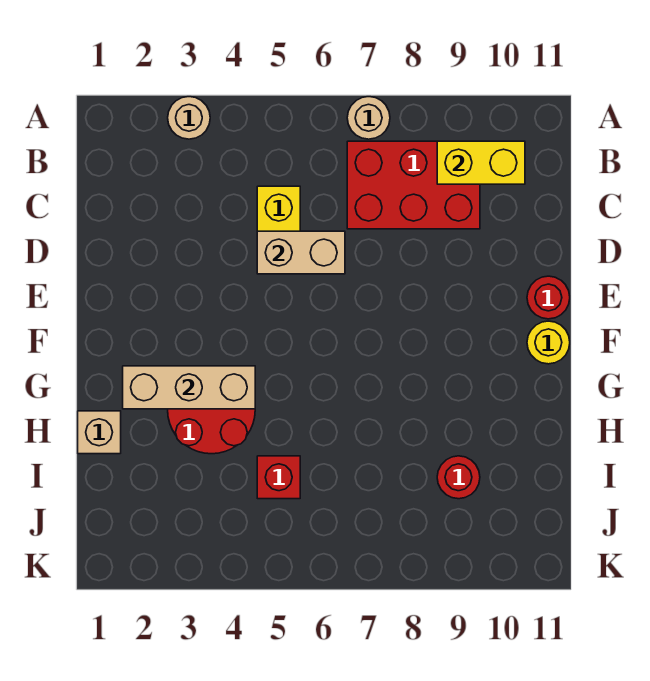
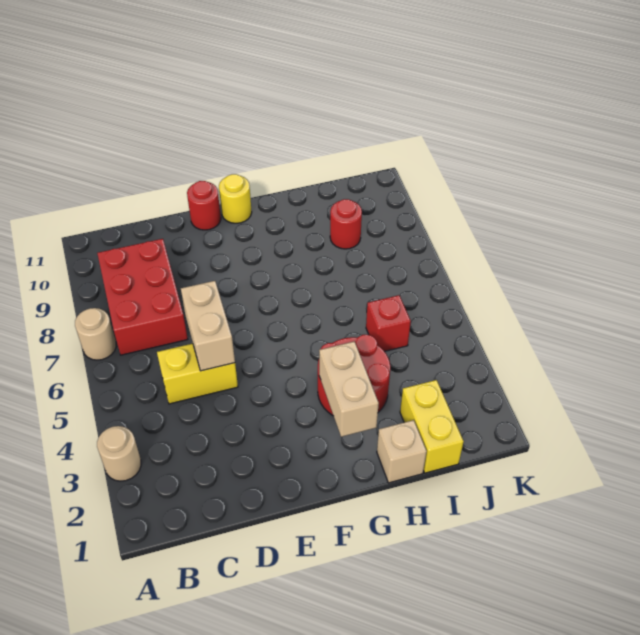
yellow 1x2 brick [437,141,525,184] -> yellow 1x2 brick moved to [400,380,464,473]
tan 1x3 brick [123,366,255,409] -> tan 1x2 brick [319,341,379,437]

